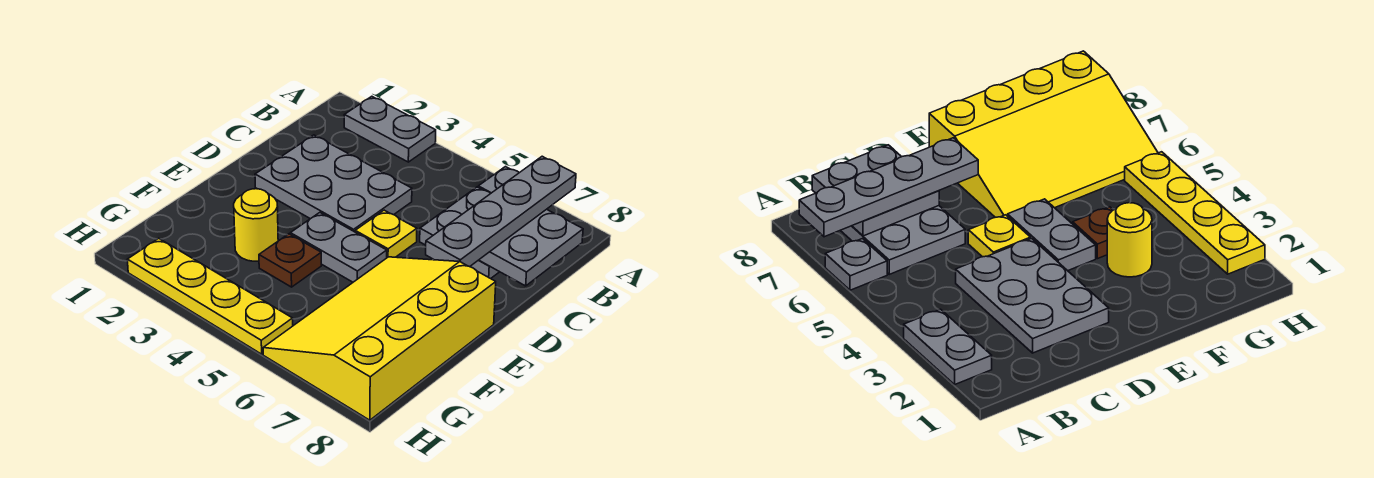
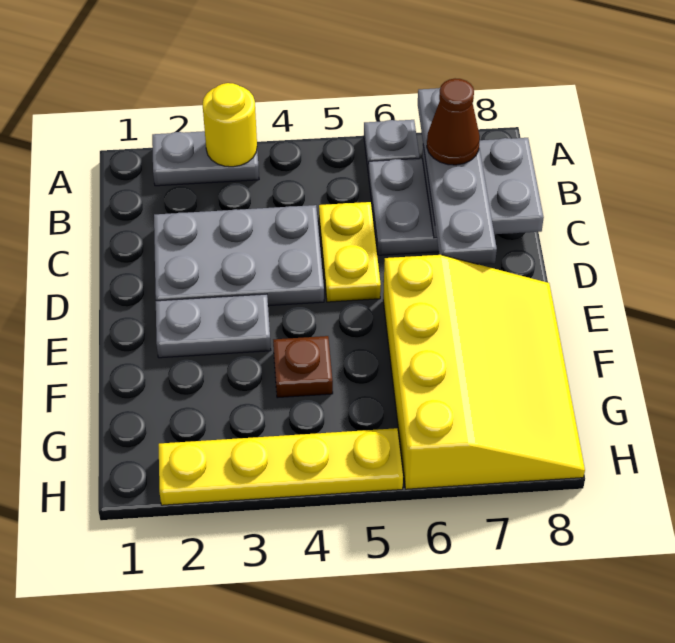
none -> brown 1x1 cone [427,78,480,165]
yellow 1x1 plate [355,210,417,258] -> yellow 1x2 plate [319,202,381,302]
grey 1x2 plate [290,213,387,282] -> grey 1x2 plate moved to [156,294,271,358]
yellow 3x4 slope [263,257,496,420] -> yellow 3x4 slope turned to [383,255,585,489]
yellow 1x1 round brick [234,189,278,261] -> yellow 1x1 round brick moved to [203,83,257,167]

